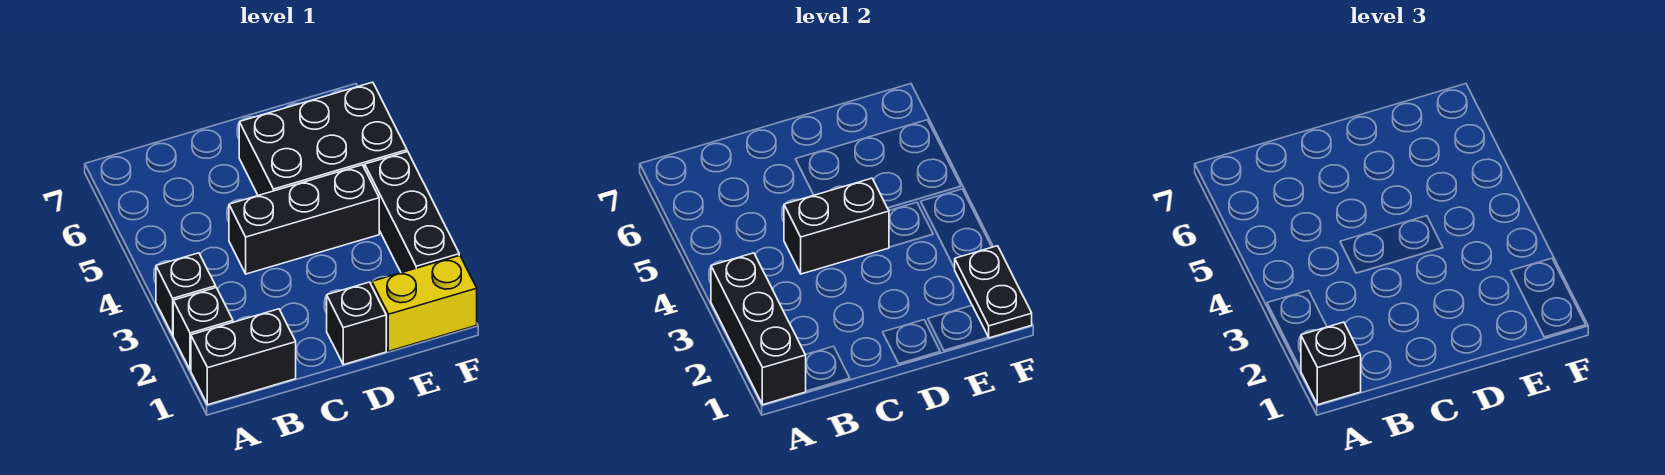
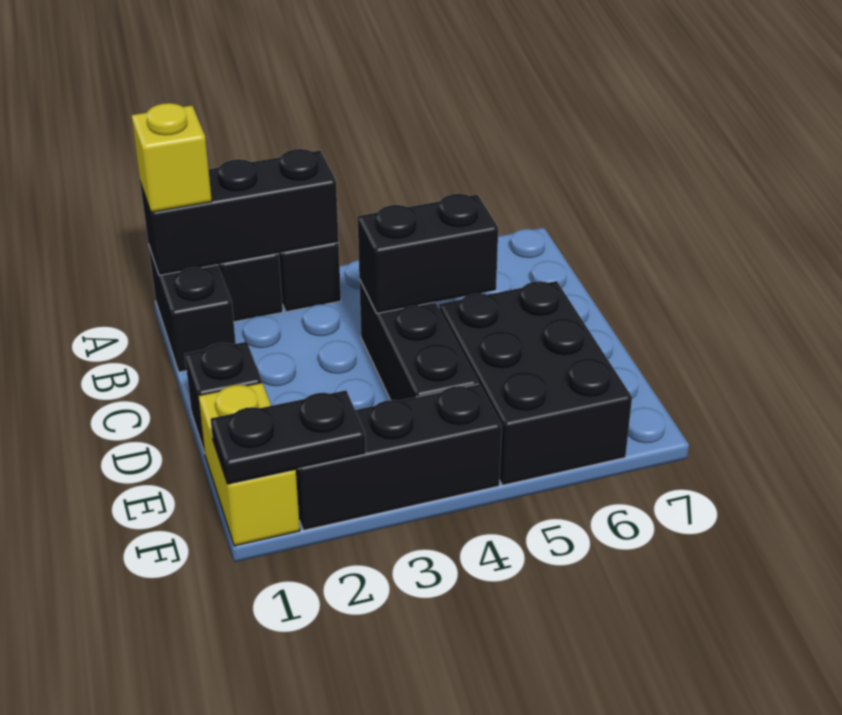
black 1x1 brick [1301,322,1361,405] -> yellow 1x1 brick [131,103,212,212]
black 1x2 brick [784,178,889,274] -> black 1x2 brick turned to [357,194,498,313]

